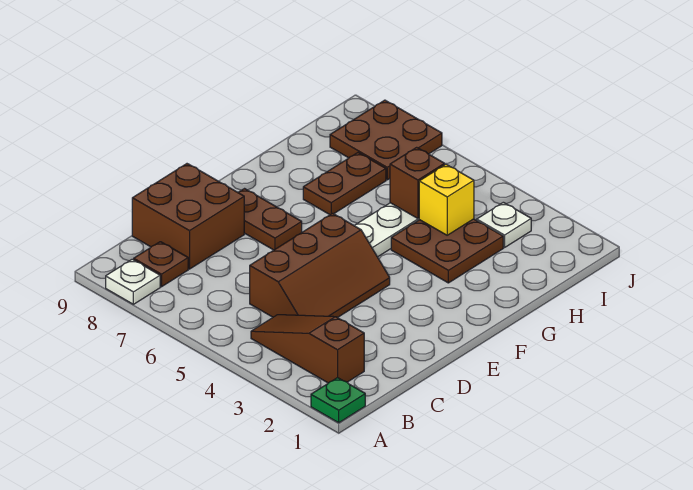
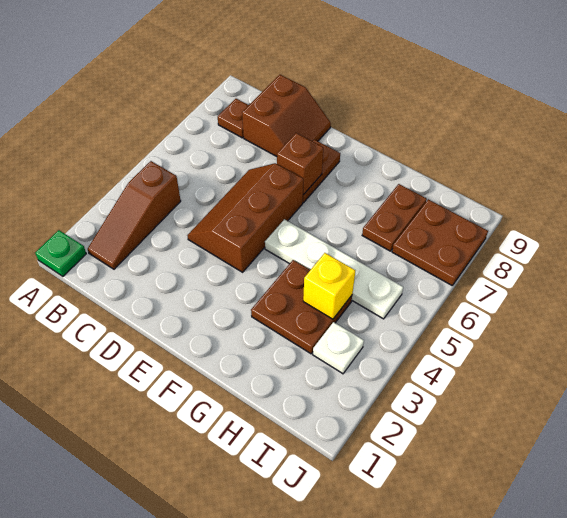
white 1x1 plate [106,259,160,304] -> none
brown 1x3 slope [251,315,364,383] -> brown 1x3 slope turned to [88,161,181,269]
brown 2x3 slope [250,213,390,318] -> brown 2x3 slope turned to [187,163,303,272]
brown 2x2 brick [132,164,244,269] -> brown 2x2 slope [242,75,331,156]
brown 1x2 plate [303,153,386,215] -> brown 1x2 plate turned to [362,184,427,251]
brown 1x1 brick [390,147,445,218] -> brown 1x1 brick moved to [277,133,323,194]

